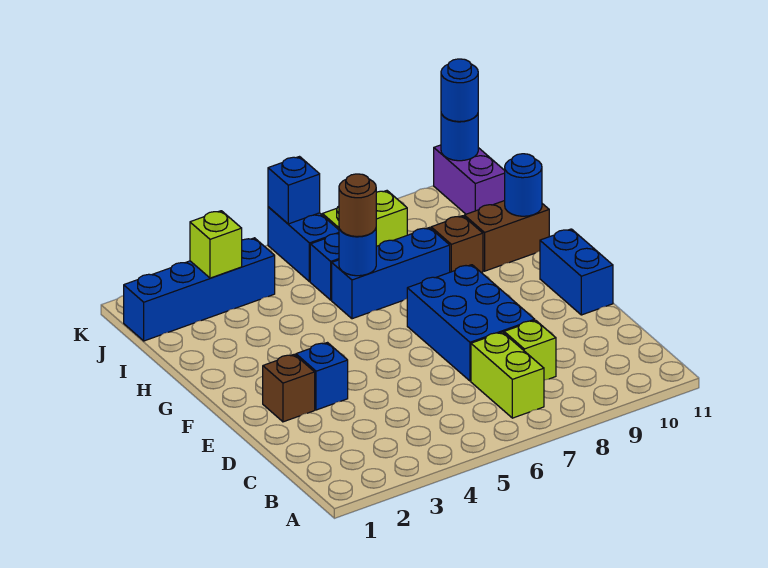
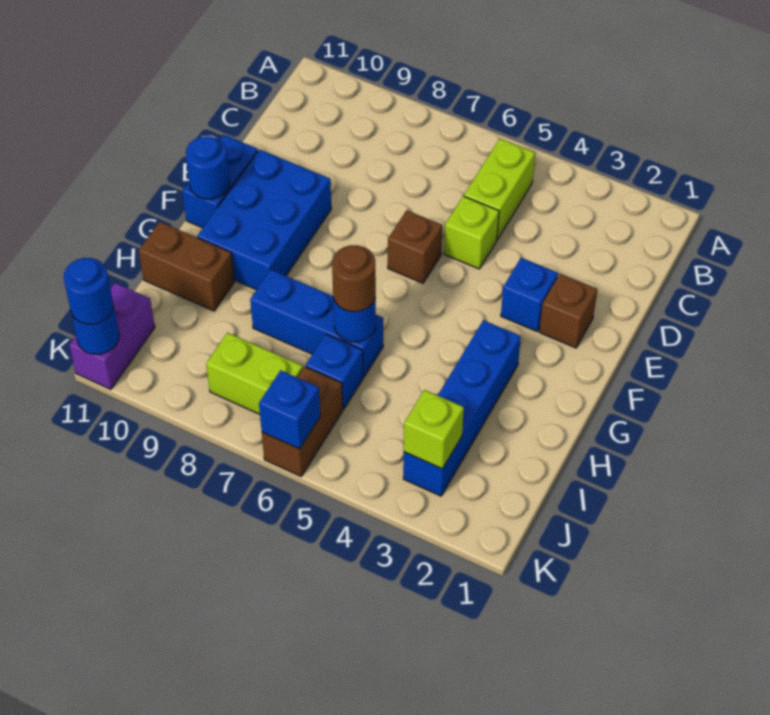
lime 1x2 brick [471,332,544,418] -> lime 1x2 brick moved to [464,139,535,239]
lime 1x1 brick [504,320,556,380] -> lime 1x1 brick moved to [444,196,499,269]
blue 2x3 brick [407,265,535,381] -> blue 2x3 brick moved to [197,150,331,290]
brown 1x1 brick [431,216,483,273] -> brown 1x1 brick moved to [388,210,442,283]
blue 1x1 round brick [505,154,542,216] -> blue 1x1 round brick moved to [186,136,230,199]
blue 1x4 brick [124,238,275,341] -> blue 1x4 brick turned to [403,320,521,496]
blue 1x2 brick [268,207,339,282] -> brown 1x2 brick [262,367,343,476]

